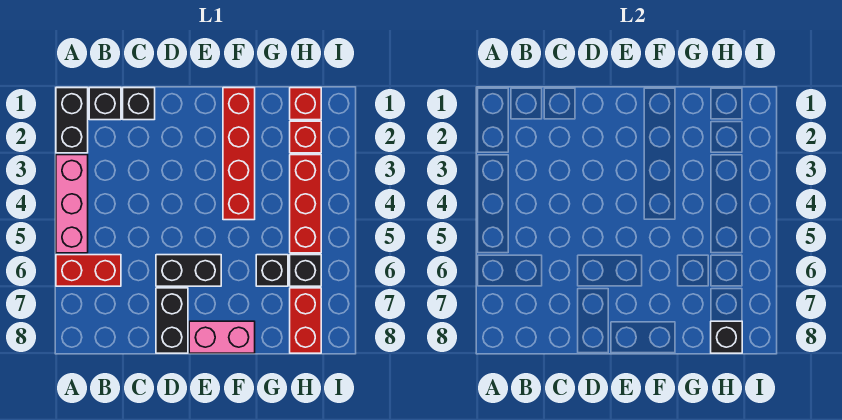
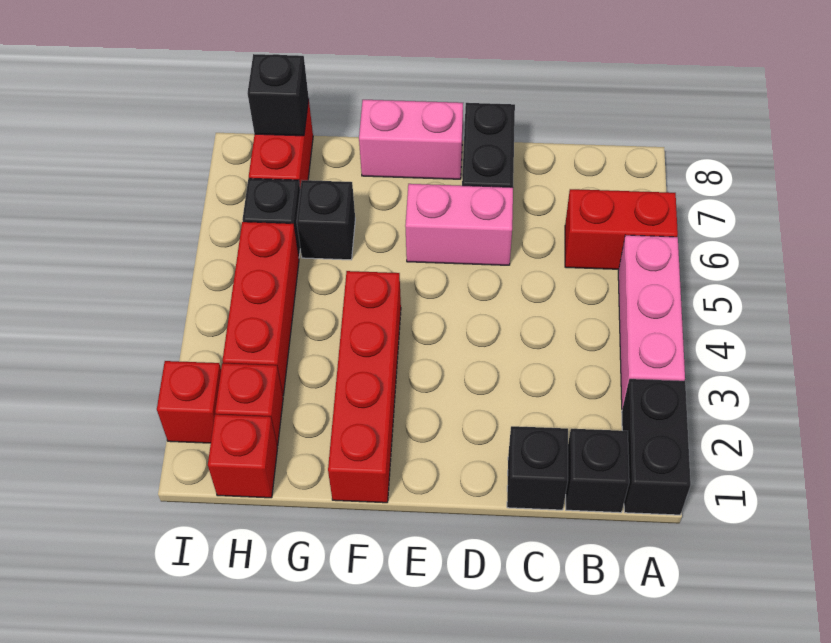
black 1x2 brick [156,255,221,286] -> pink 1x2 brick [405,184,513,265]
none -> red 1x1 brick [157,361,221,443]

